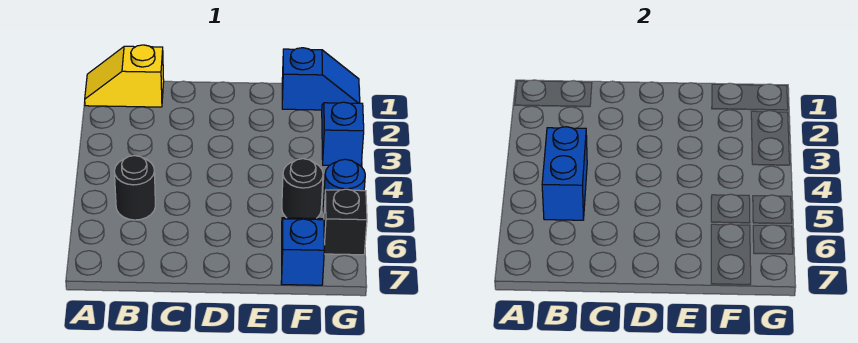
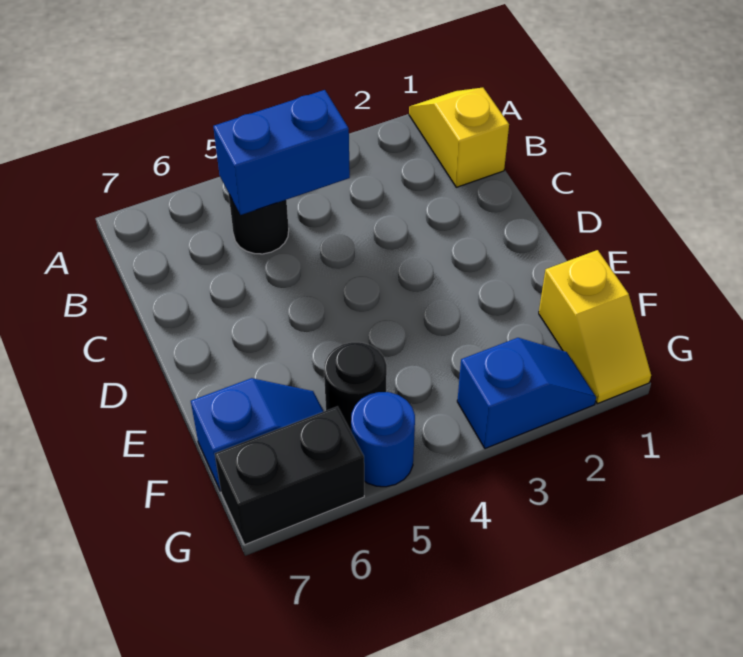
blue 1x2 slope [282,48,360,110] -> yellow 1x2 slope [539,250,651,404]
black 1x1 brick [324,189,367,255] -> black 1x2 brick [215,407,364,545]

